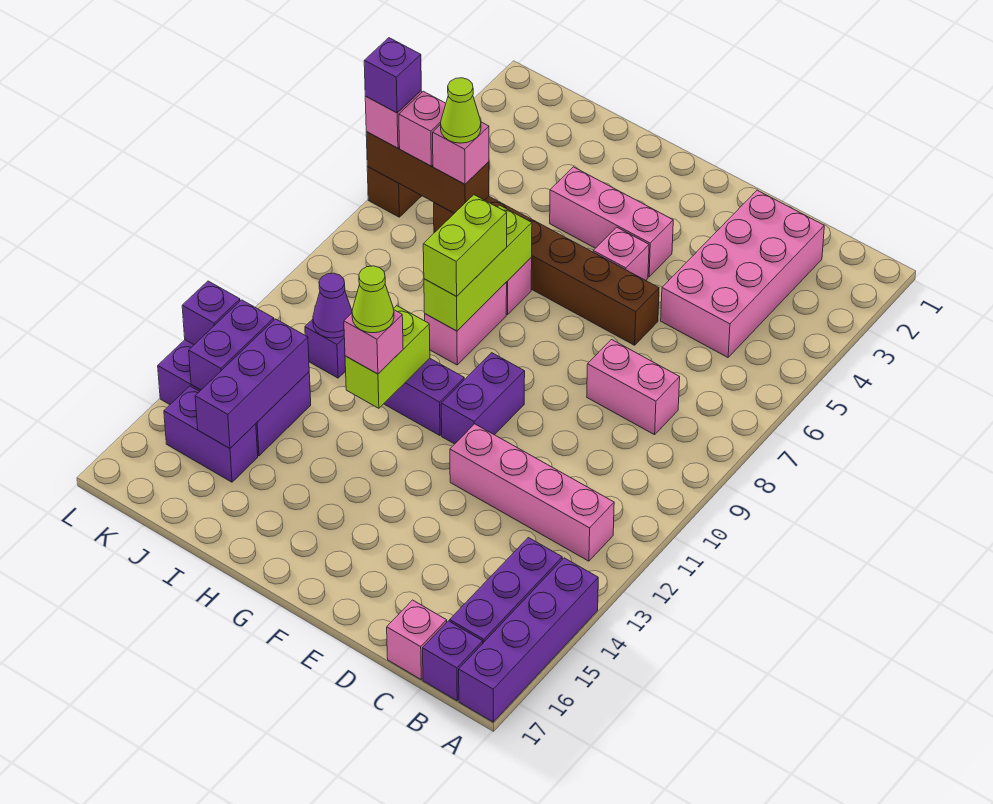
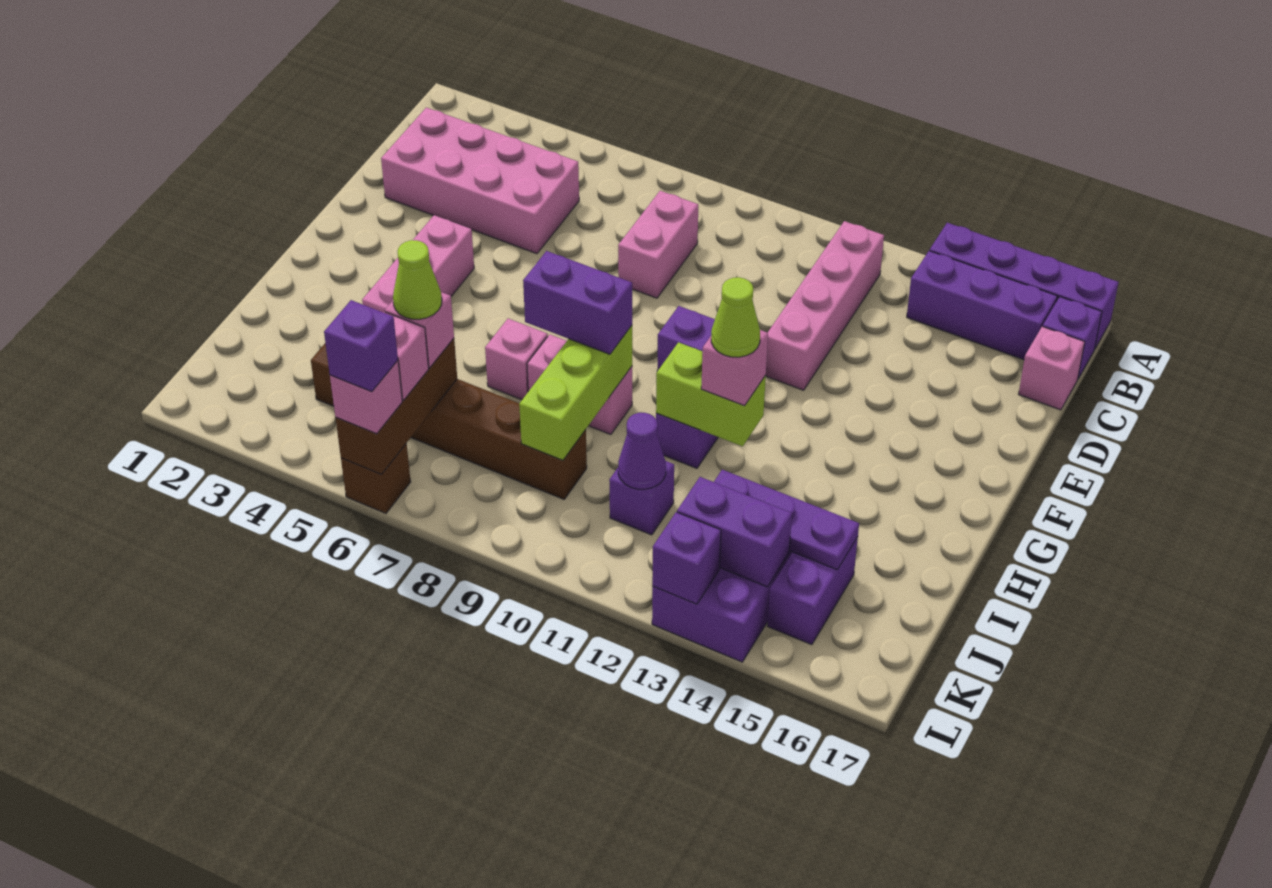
brown 1x6 brick [434,197,659,345] -> brown 1x6 brick turned to [311,343,587,499]
pink 1x1 brick [593,227,649,280] -> none
lime 1x3 brick [424,205,532,331] -> lime 1x3 brick turned to [519,326,632,460]
lime 1x2 brick [423,195,507,296] -> purple 1x2 brick [523,251,632,354]
purple 1x3 brick [195,319,309,448] -> purple 1x3 plate [714,470,859,570]

